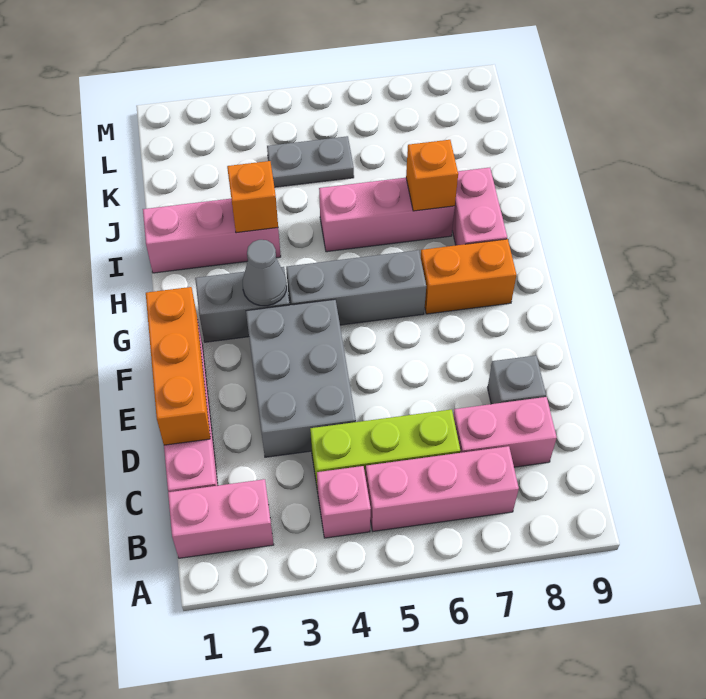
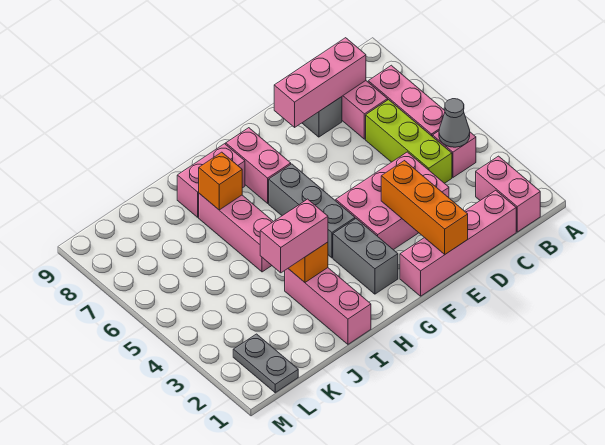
none -> pink 1x3 brick [274,38,366,127]
orange 1x3 brick [146,287,210,445] -> orange 1x3 brick turned to [381,161,468,254]
grey 2x3 brick [246,300,356,457] -> pink 2x3 brick [336,152,449,250]
grey 1x1 cone [243,240,287,306] -> grey 1x1 cone moved to [439,99,470,147]
orange 1x2 brick [420,239,516,314] -> pink 1x2 brick [226,128,291,203]
none -> pink 1x2 brick [260,199,328,273]
grey 1x2 plate [267,136,354,187] -> grey 1x2 plate moved to [233,334,298,393]

